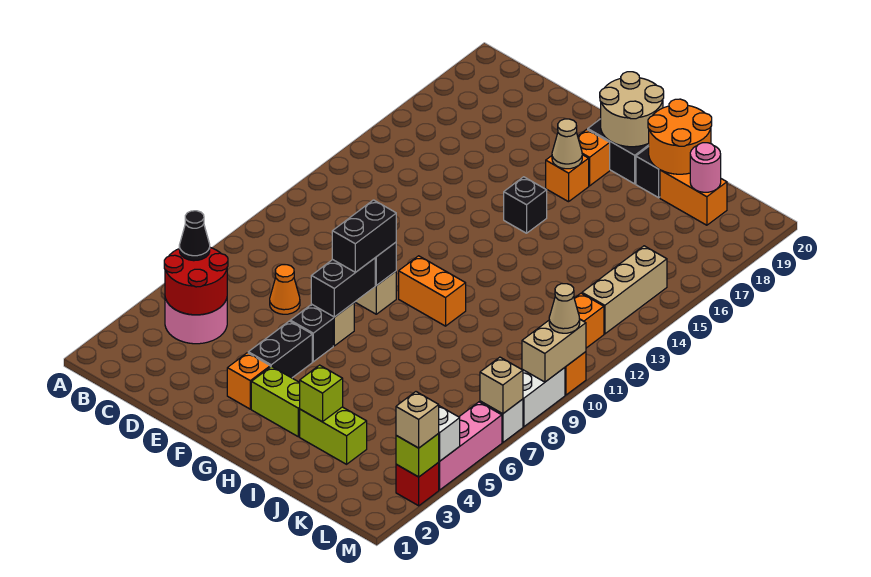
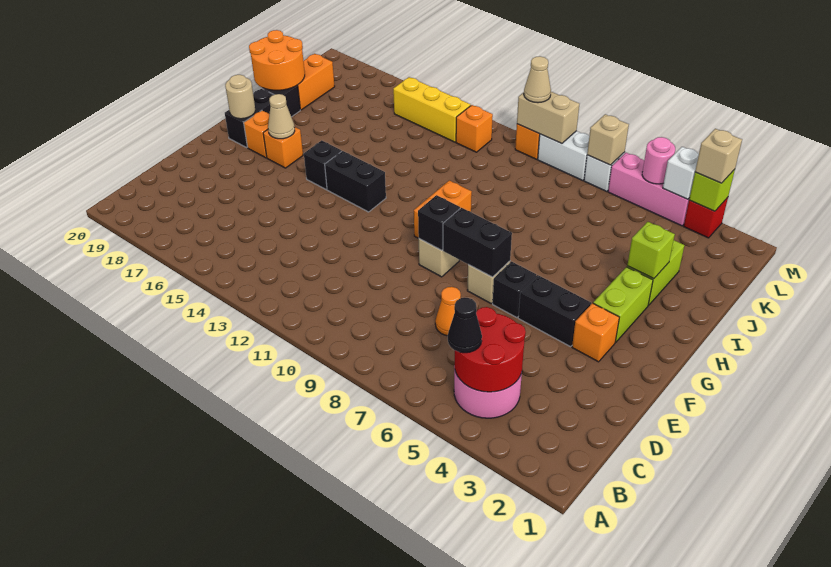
black 1x2 brick [332,200,396,272] -> black 1x2 brick moved to [325,151,386,212]
tan 2x2 round brick [600,72,664,147] -> tan 1x1 round brick [225,75,255,119]
pink 1x1 round brick [690,143,721,192] -> pink 1x1 round brick moved to [642,137,675,184]
tan 1x3 brick [582,246,667,334] -> yellow 1x3 brick [393,77,471,142]

